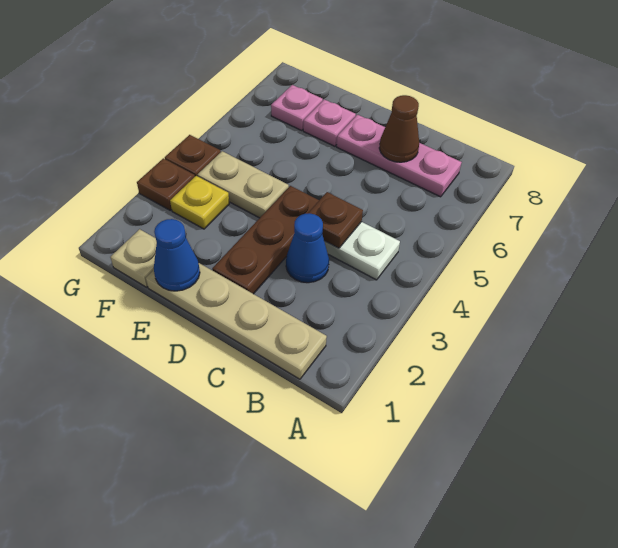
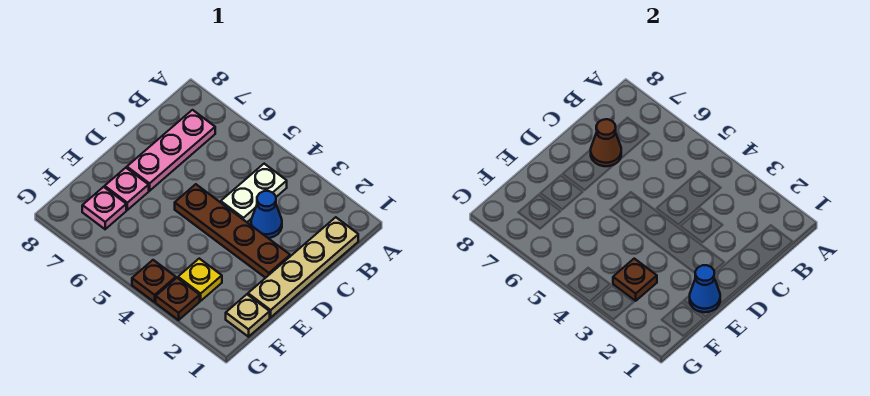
brown 1x1 plate [307,192,363,248] -> brown 1x1 plate moved to [613,259,657,301]
brown 1x3 plate [212,186,319,294] -> brown 1x4 plate [175,184,290,278]
tan 1x2 plate [198,151,289,218] -> none

